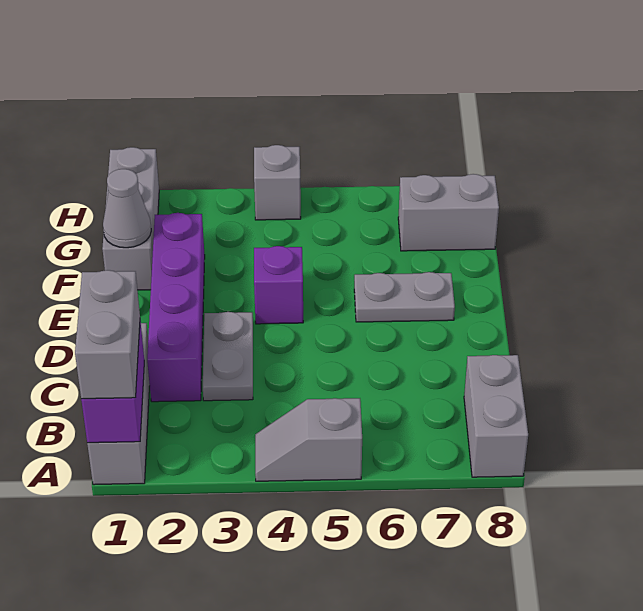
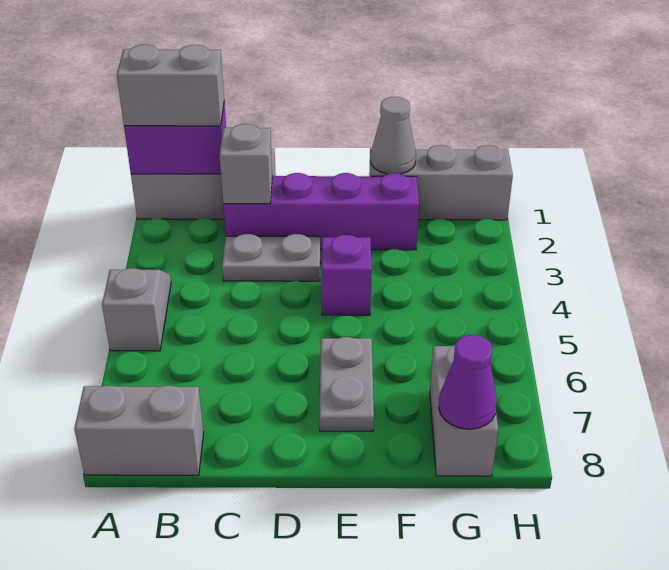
none -> purple 1x1 cone [439,335,497,429]
grey 1x1 brick [254,145,301,220] -> grey 1x1 brick moved to [219,124,272,204]

